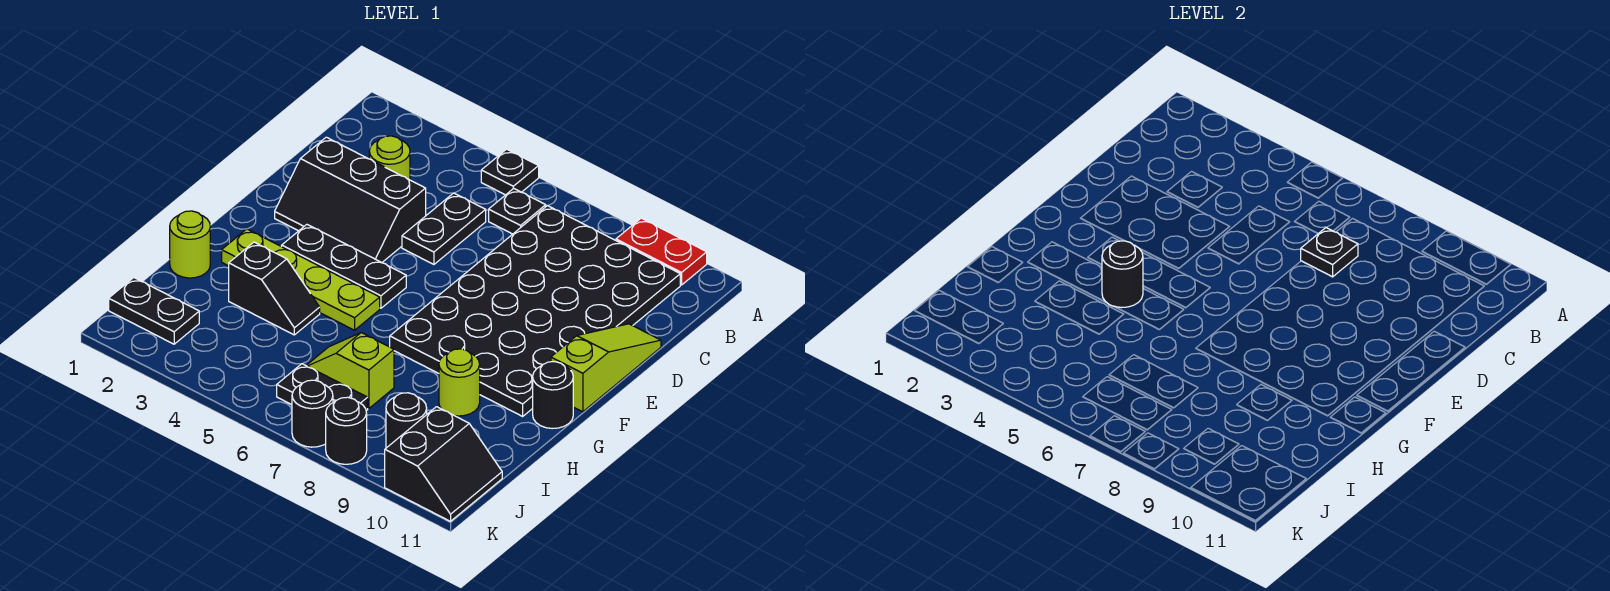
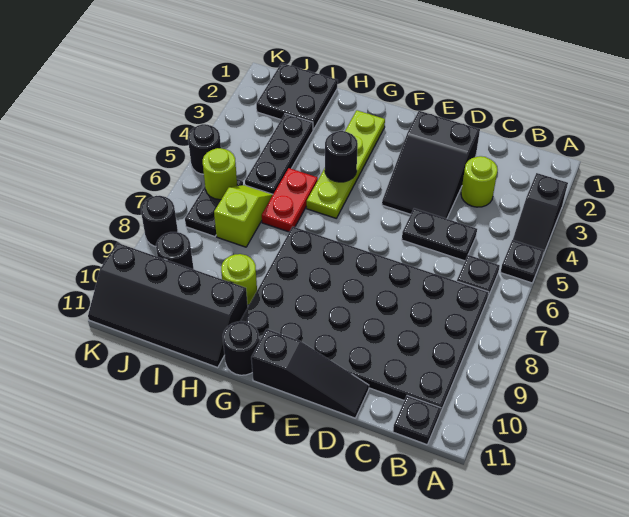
red 1x2 plate [616,218,707,285] -> red 1x2 plate moved to [262,168,318,232]
black 1x1 plate [1301,228,1358,277] -> black 1x1 plate moved to [393,396,441,445]
black 2x3 slope [275,137,426,263] -> black 2x3 slope turned to [382,111,480,219]
lime 1x3 slope [551,324,661,412] -> black 1x3 slope [251,329,369,418]
black 1x3 plate [282,225,406,308] -> black 1x3 plate moved to [245,114,313,194]
lime 1x1 round brick [170,211,210,278] -> lime 1x1 round brick moved to [203,148,237,200]
black 1x2 slope [229,242,320,335] -> black 1x2 slope moved to [513,173,568,255]
black 1x2 plate [109,278,199,344] -> black 2x2 plate [256,63,338,130]
black 2x2 slope [385,407,502,521] -> black 2x4 slope [88,243,248,367]
black 1x1 round brick [292,380,333,447] -> black 1x1 round brick moved to [188,124,221,174]

